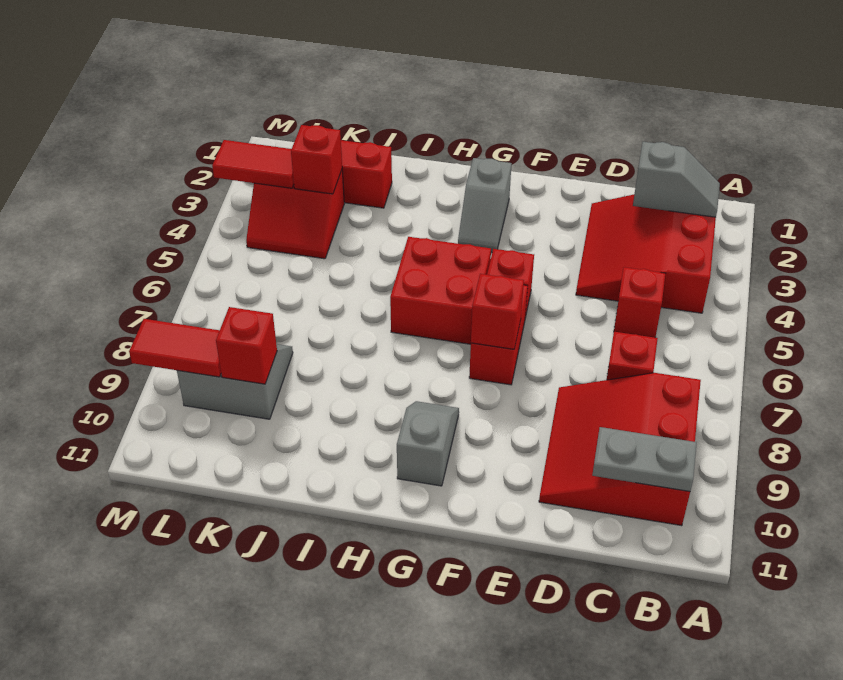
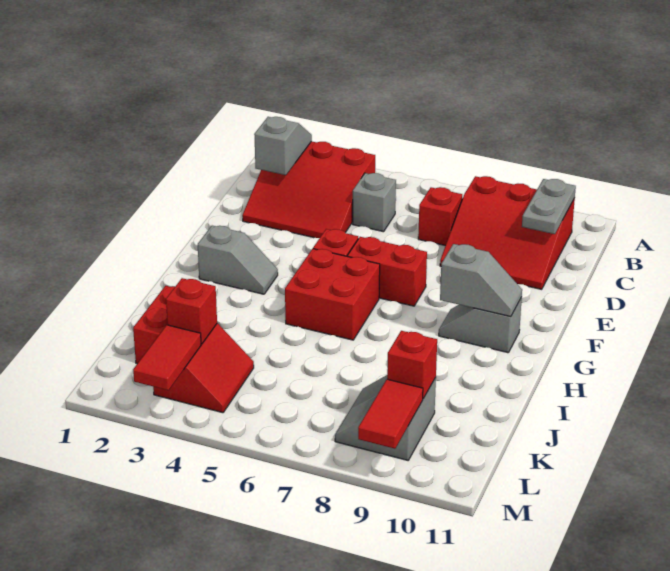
red 1x1 brick [614,267,666,338] -> grey 1x1 brick [353,173,396,232]
red 1x1 brick [471,274,524,349] -> none
none -> grey 1x2 slope [440,244,522,317]

